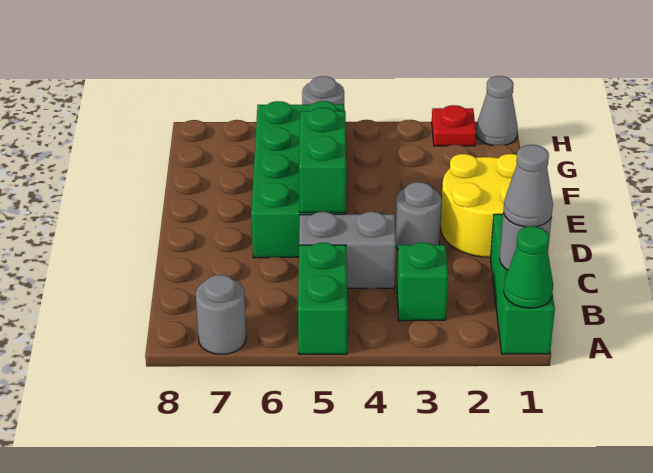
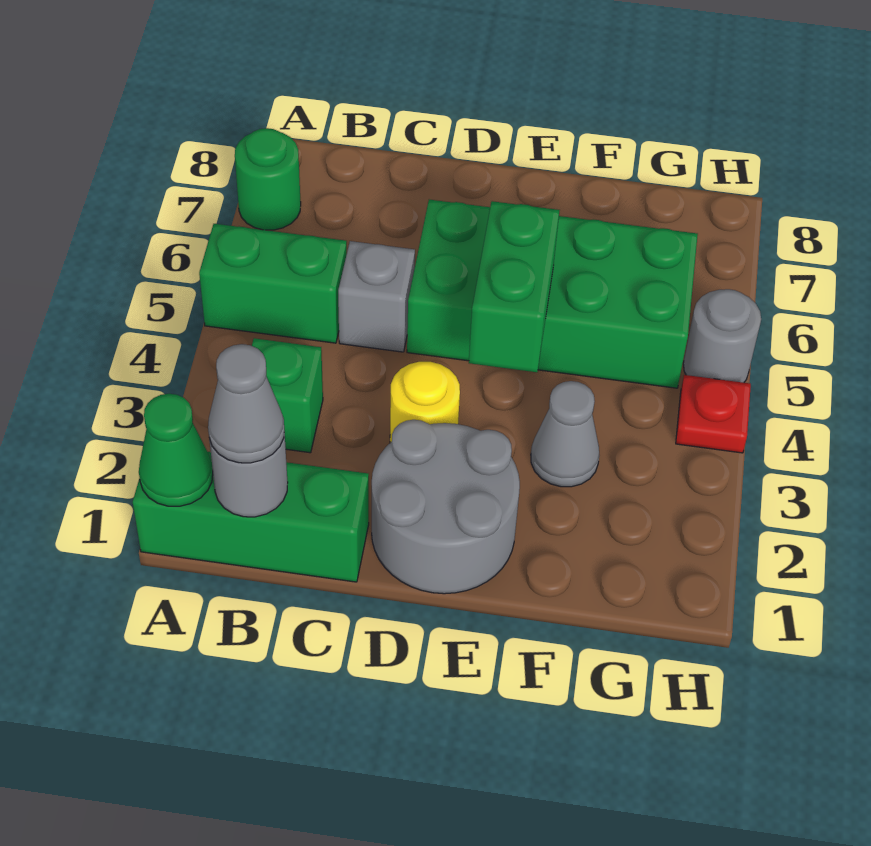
grey 1x1 round brick [196,275,246,354] -> green 1x1 round brick [235,128,301,230]
grey 1x2 brick [299,212,396,288] -> grey 1x1 brick [338,241,415,352]
yellow 2x2 round brick [440,154,517,257] -> grey 2x2 round brick [372,420,520,594]
grey 1x1 round brick [395,182,442,249] -> yellow 1x1 round brick [390,362,460,443]
green 1x2 brick [299,108,346,213] -> green 1x2 brick turned to [469,201,559,372]
grey 1x1 cone [476,76,518,146] -> grey 1x1 cone moved to [531,381,599,487]
red 1x1 plate [432,105,476,146] -> red 1x1 plate moved to [676,375,751,453]

